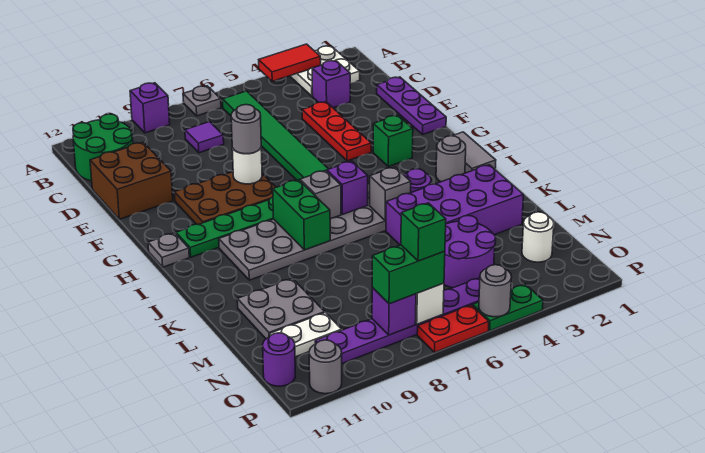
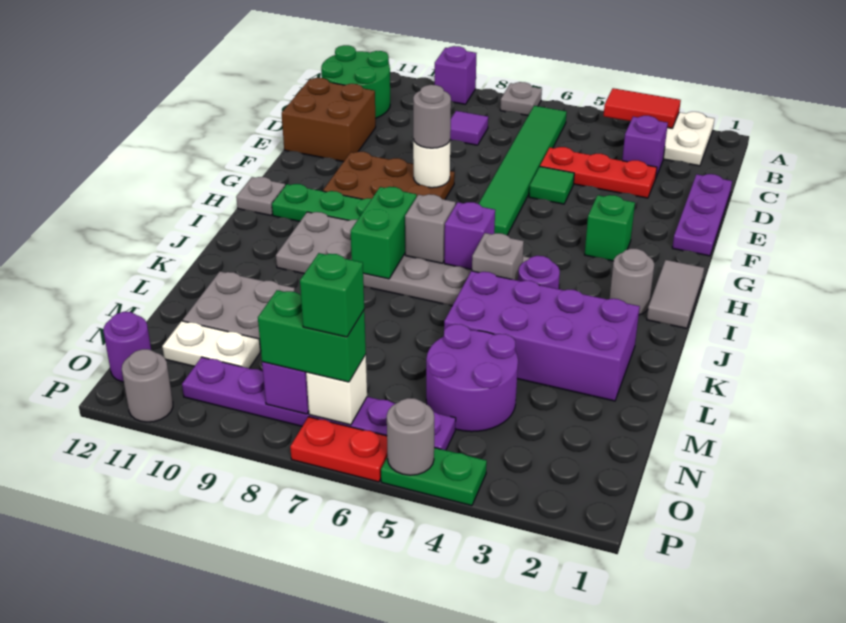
red 1x3 plate [302,102,371,161] -> red 1x3 plate turned to [540,147,657,198]
none -> green 1x1 tile [529,167,574,204]
white 1x1 round brick [522,212,554,262] -> none

